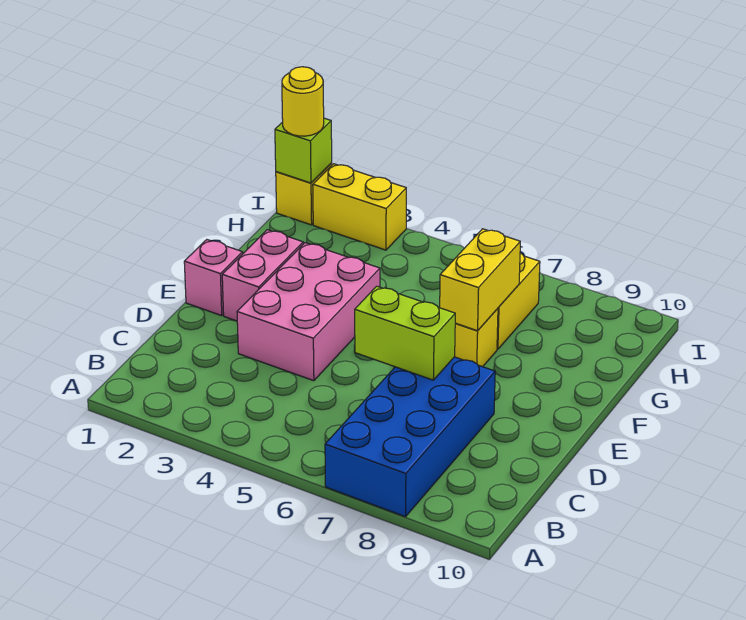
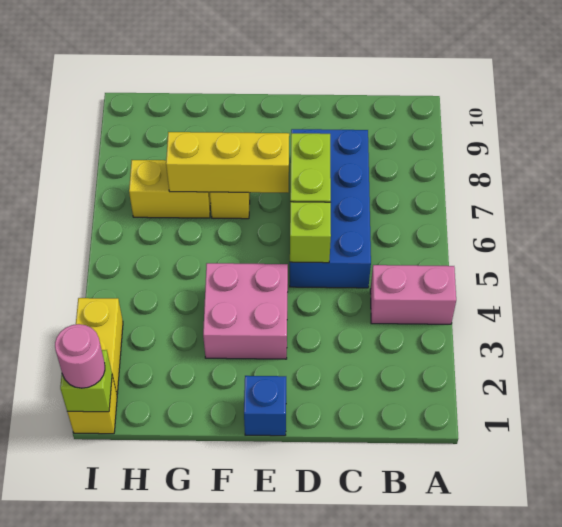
blue 2x4 brick [325,357,495,517] -> blue 2x4 brick turned to [290,129,371,288]
pink 2x3 brick [237,243,380,381] -> pink 2x2 brick [203,263,288,359]
none -> lime 1x1 brick [290,202,331,263]
pink 1x1 brick [184,240,243,316] -> blue 1x1 brick [244,376,286,436]
pink 1x2 brick [222,230,303,321] -> pink 1x2 brick moved to [370,265,456,324]
yellow 1x2 brick [440,229,520,331] -> yellow 1x3 brick [166,132,289,193]
yellow 1x1 round brick [282,67,324,136] -> pink 1x1 round brick [55,324,105,388]

